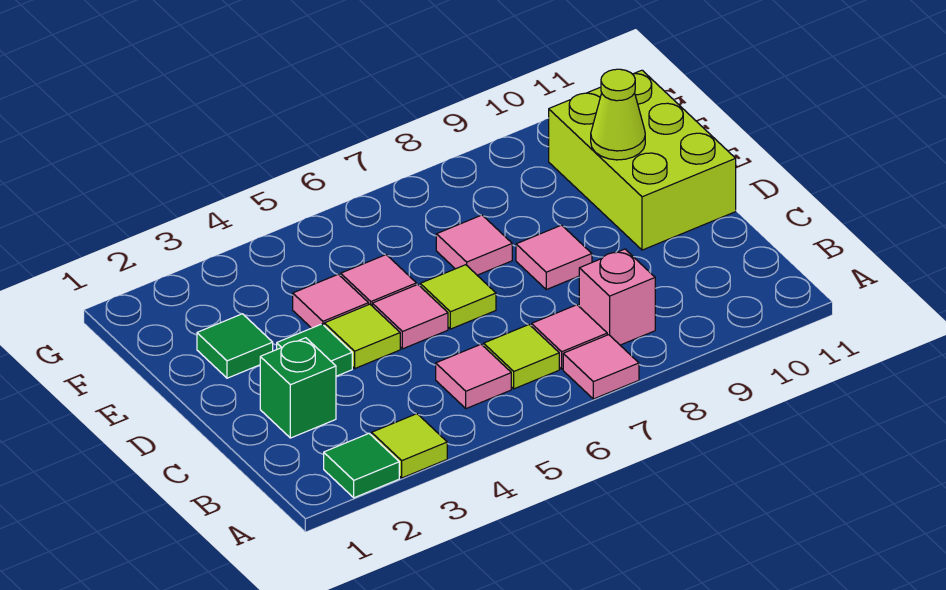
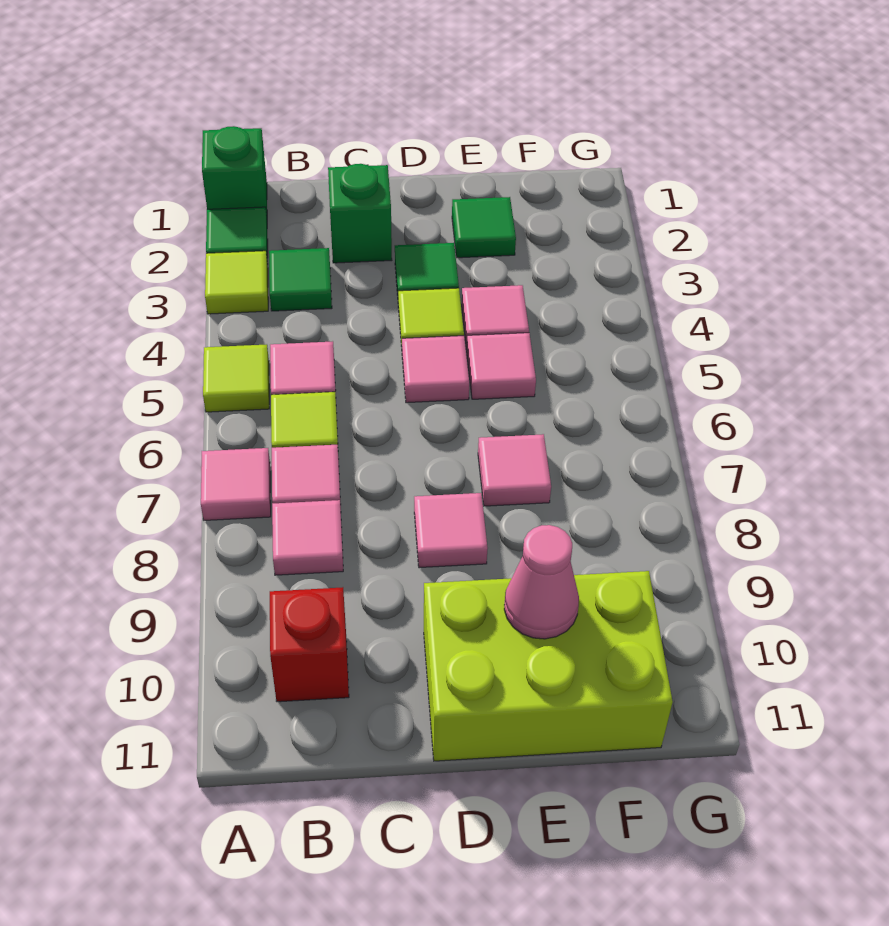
none -> green 1x1 brick [202,126,267,215]
none -> green 1x1 tile [269,248,332,311]
pink 1x1 brick [579,249,655,345] -> pink 1x1 tile [272,500,343,575]
none -> red 1x1 brick [270,587,349,702]
lime 1x1 tile [420,265,496,329] -> lime 1x1 tile moved to [203,344,269,412]
lime 1x1 cone [591,69,645,160] -> pink 1x1 cone [504,525,579,639]

